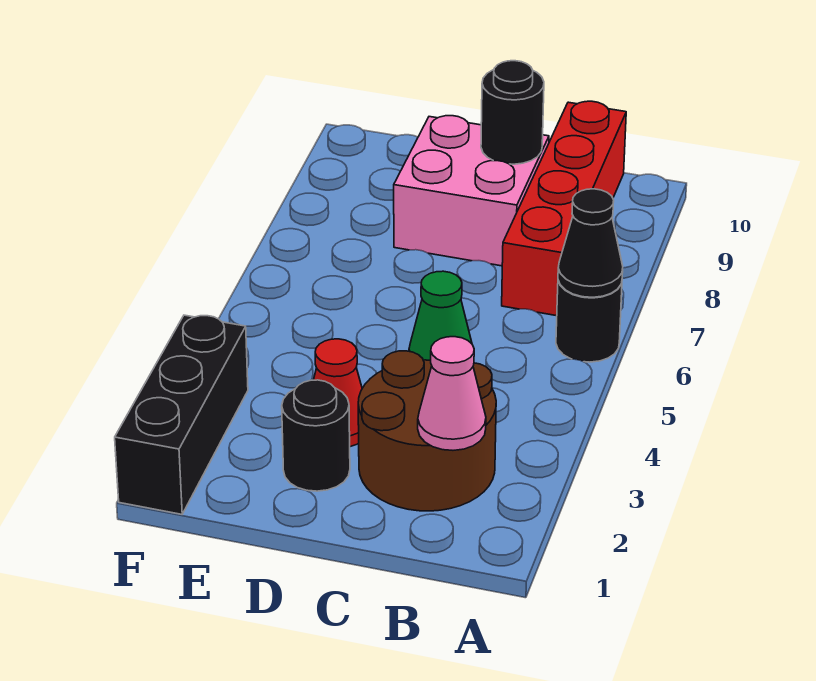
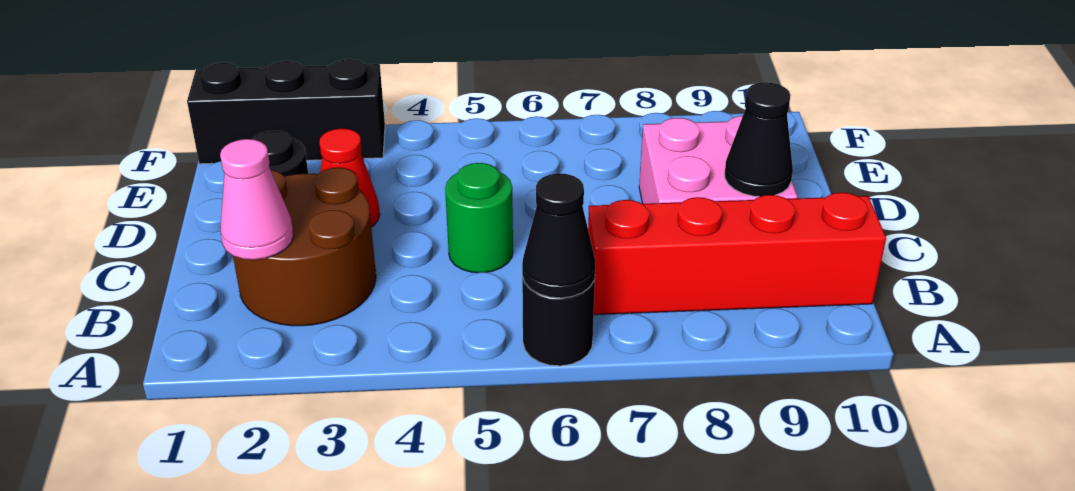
green 1x1 cone [409,271,472,360] -> green 1x1 round brick [445,163,513,273]
black 1x1 round brick [481,61,544,164] -> black 1x1 cone [725,82,793,197]

